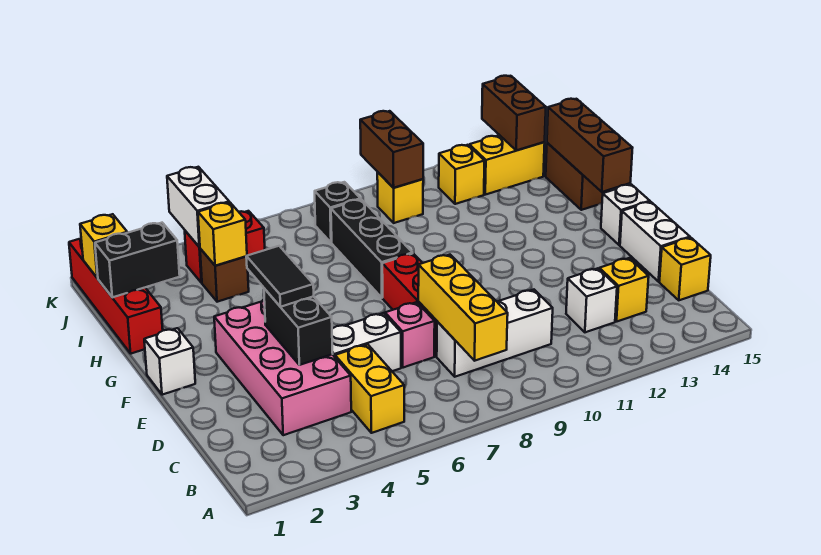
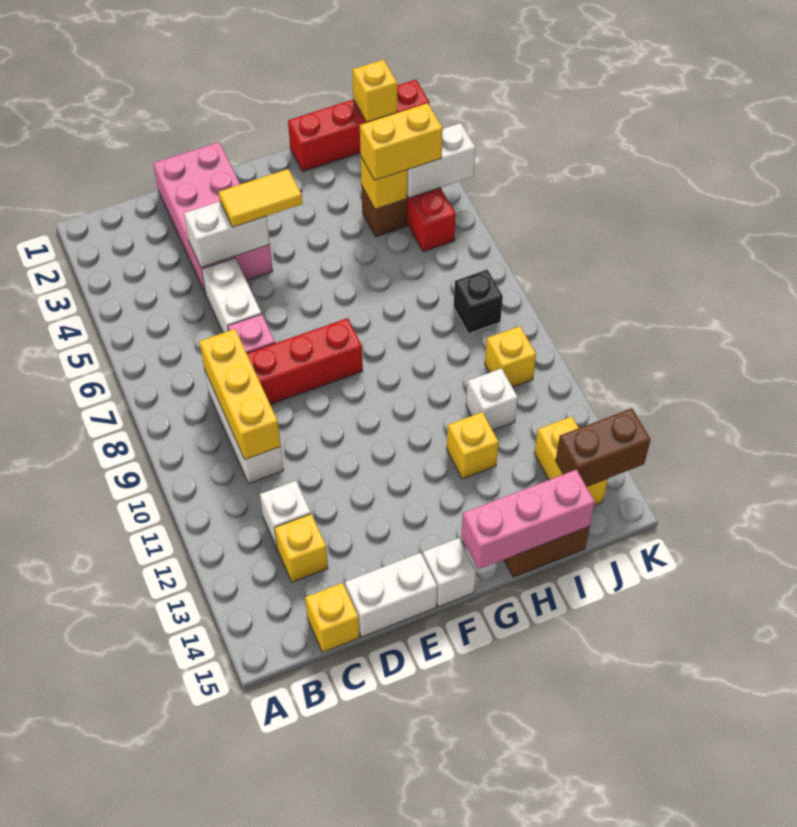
yellow 1x2 brick [335,344,404,433] -> yellow 1x2 brick moved to [360,103,443,180]
yellow 1x3 brick [418,255,508,361] -> yellow 1x3 brick turned to [199,329,281,459]
pink 2x4 brick [214,300,351,435] -> pink 2x4 brick turned to [153,142,273,294]
black 1x2 brick [264,288,333,365] -> white 1x2 brick [184,202,270,267]
black 1x2 tile [246,246,314,307] -> yellow 1x2 tile [219,169,302,227]
white 1x1 brick [144,328,195,395] -> white 1x1 brick moved to [466,368,518,430]
black 1x3 brick [331,199,413,298] -> none
brown 1x3 brick [547,99,632,192] -> pink 1x3 brick [461,470,595,569]
black 1x2 brick [95,223,180,297] -> none
brown 1x2 brick [360,111,423,188] -> none
yellow 1x1 brick [439,145,485,204] -> yellow 1x1 brick moved to [447,412,499,479]

